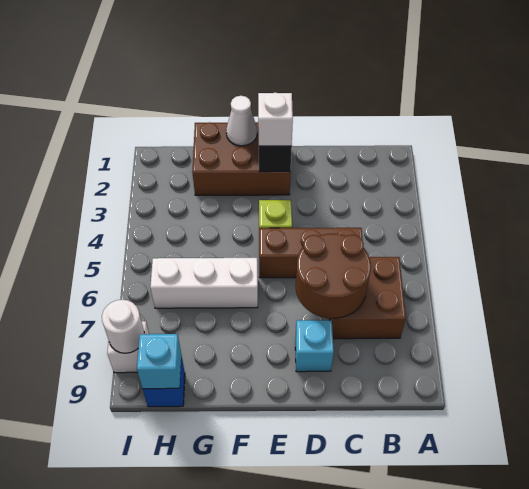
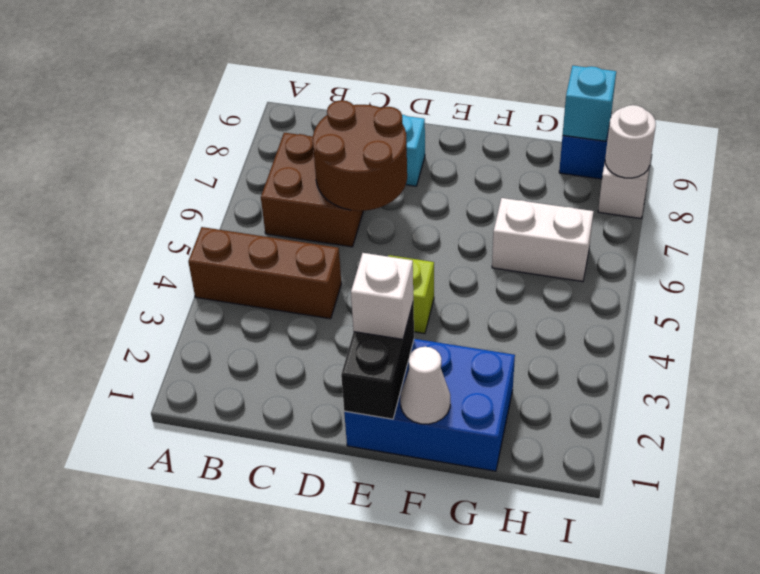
brown 1x3 brick [259,228,363,278] -> brown 1x3 brick moved to [188,227,341,319]
brown 2x3 brick [192,122,290,195] -> blue 2x3 brick [344,339,515,471]
white 1x3 brick [150,258,258,308] -> white 1x2 brick [492,198,594,281]

